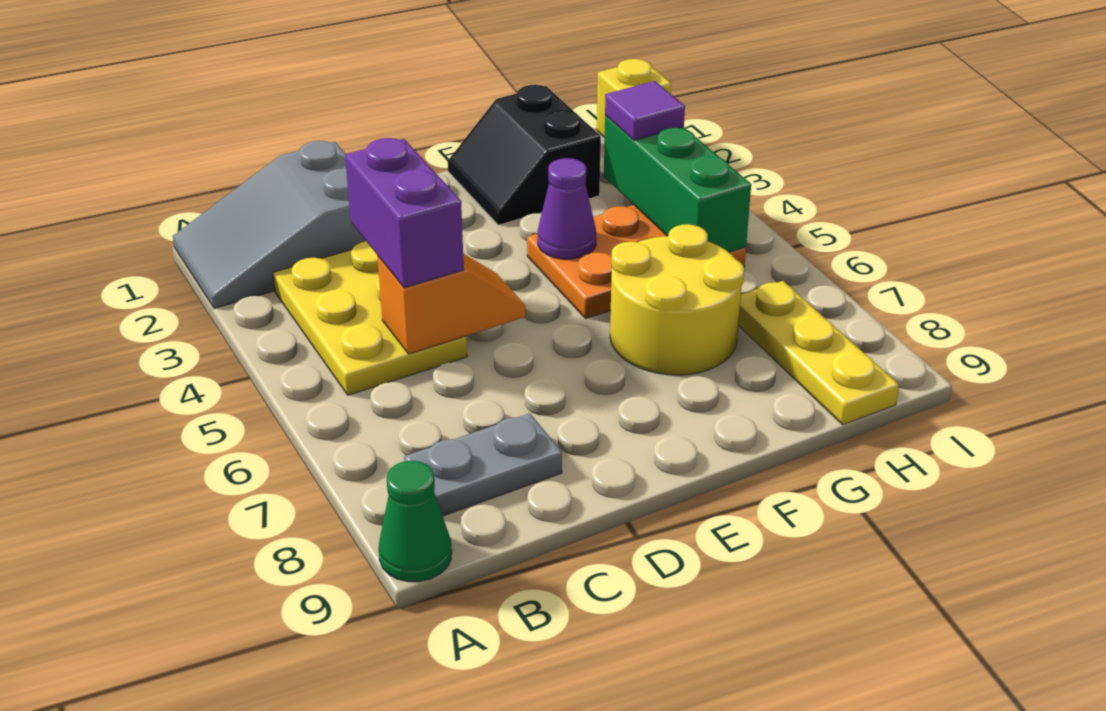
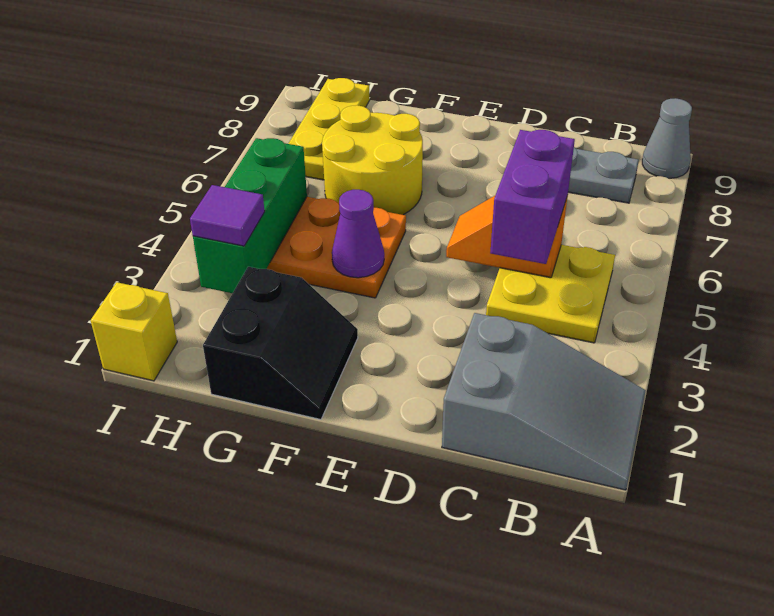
green 1x1 cone [379,461,452,582] -> grey 1x1 cone [642,98,692,178]
yellow 2x3 plate [273,241,467,395] -> yellow 2x2 plate [486,245,615,343]

